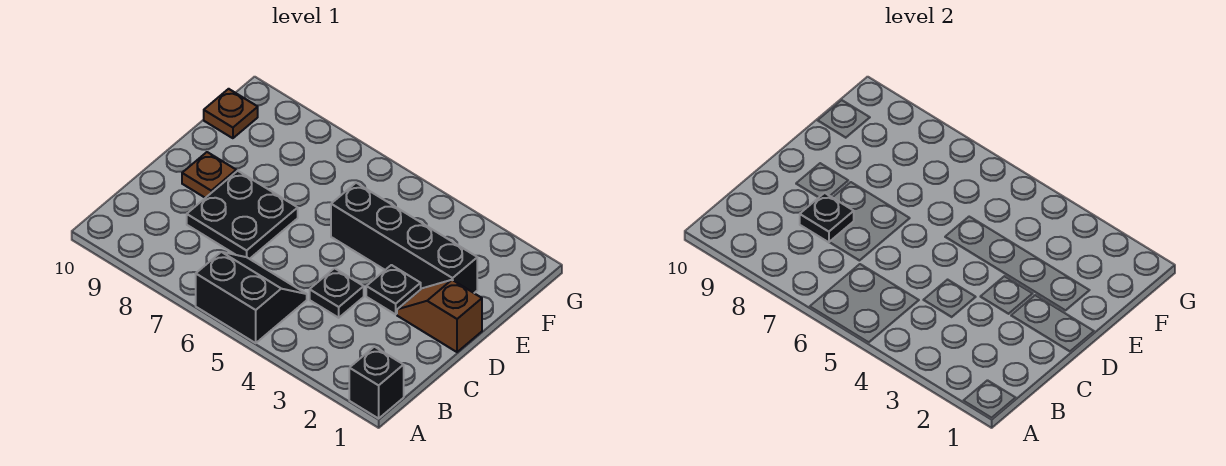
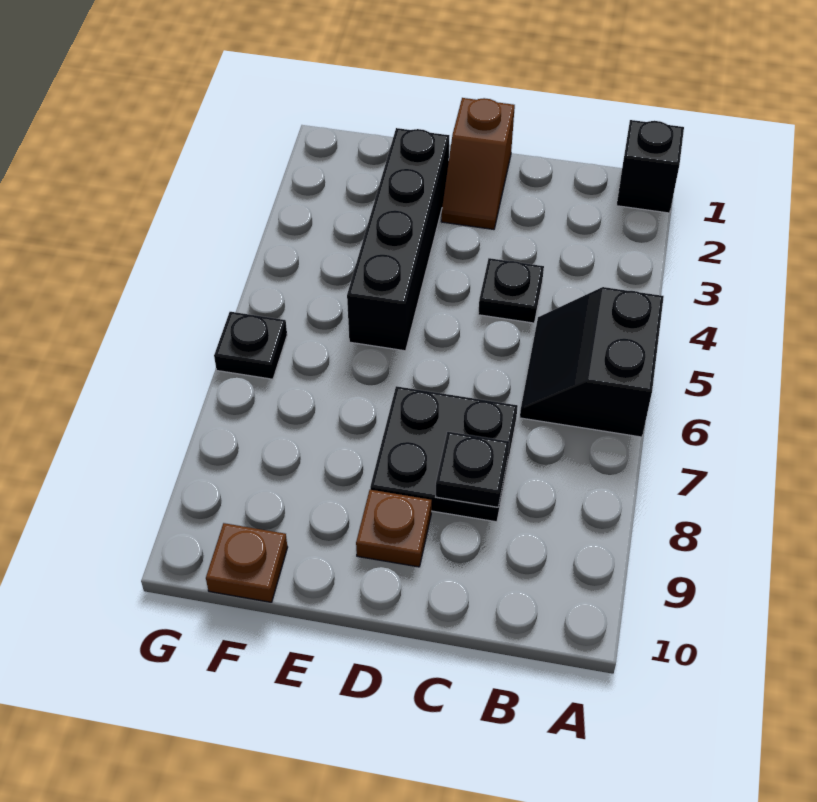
black 1x1 plate [366,265,421,314] -> black 1x1 plate moved to [214,312,287,379]

